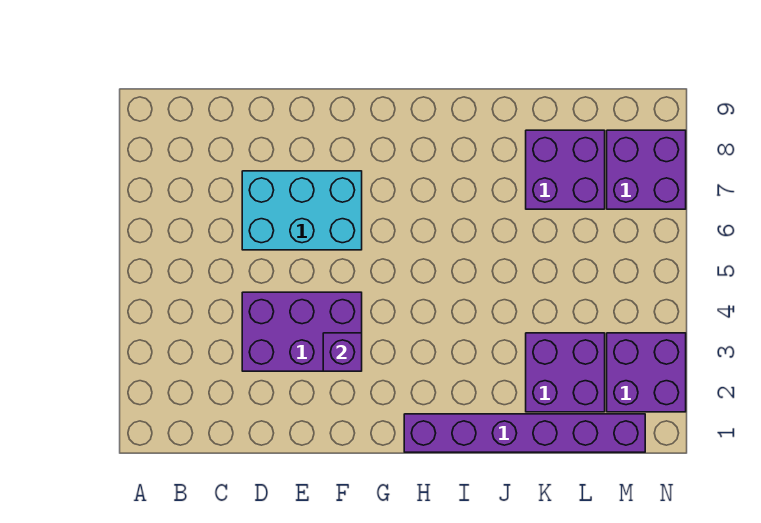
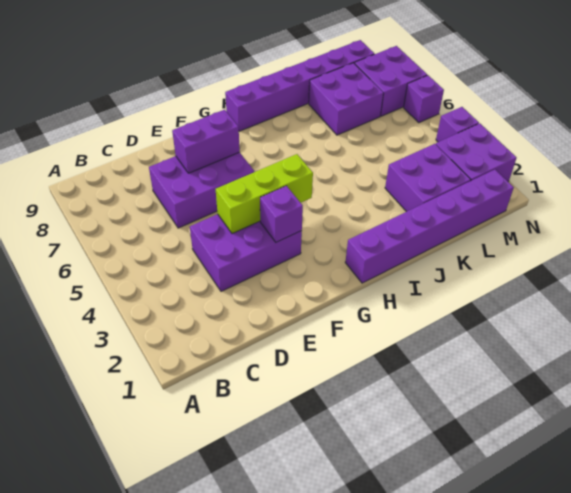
cyan 2x3 brick [242,171,362,250] -> purple 2x3 brick [149,152,254,228]
none -> lime 1x3 brick [216,154,313,234]
none -> purple 1x2 brick [172,110,240,173]
none -> purple 1x6 brick [225,40,374,131]
none -> purple 1x1 brick [436,107,479,142]
none -> purple 1x1 brick [404,75,444,123]

